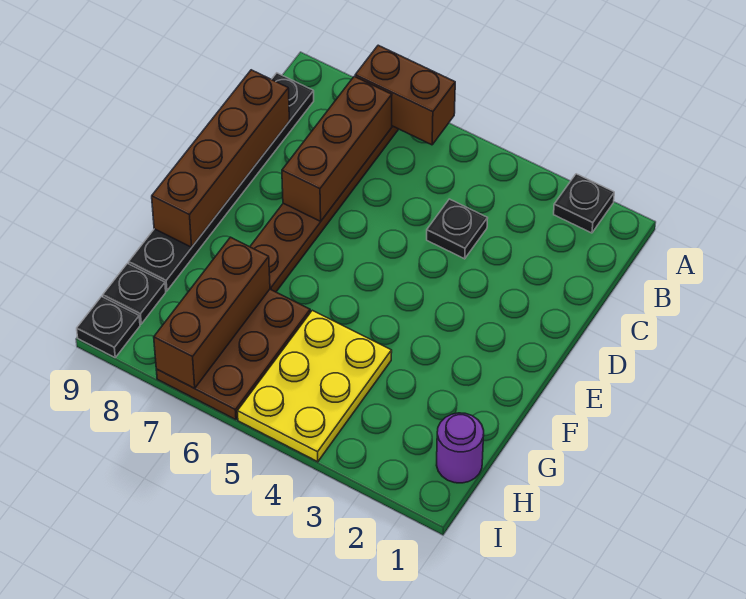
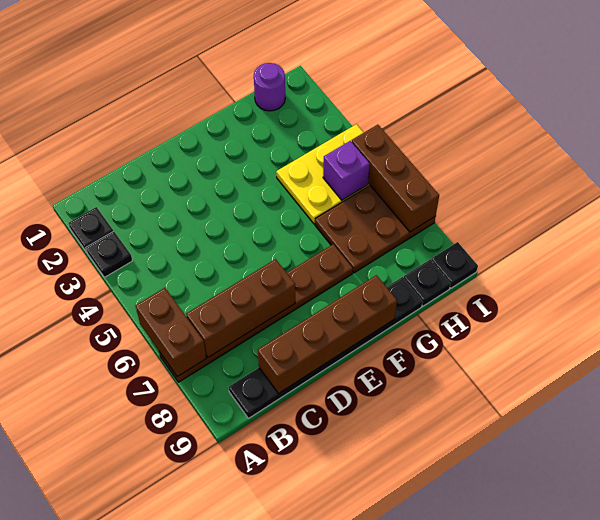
black 1x1 plate [427,199,488,259] -> black 1x1 plate moved to [86,231,132,277]
brown 1x3 brick [154,237,270,388] -> brown 1x3 brick turned to [352,125,439,232]
none -> purple 1x1 brick [323,141,370,200]

